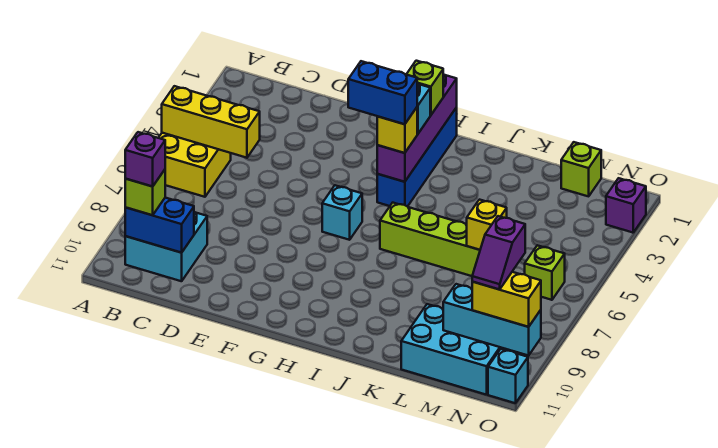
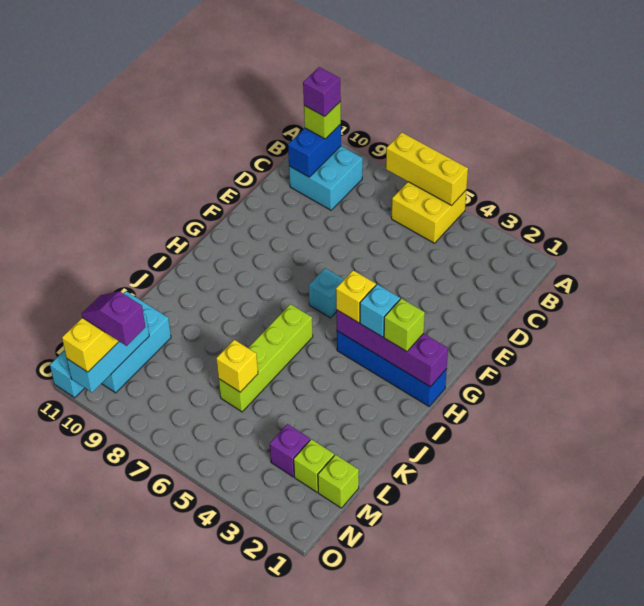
yellow 1x3 brick [162,86,260,158] -> yellow 1x3 brick turned to [386,132,468,205]
blue 1x2 brick [348,61,417,124] -> none
lime 1x1 brick [525,245,565,300] -> lime 1x1 brick moved to [294,439,334,492]
purple 1x1 brick [606,178,646,233] -> purple 1x1 brick moved to [270,424,310,477]

